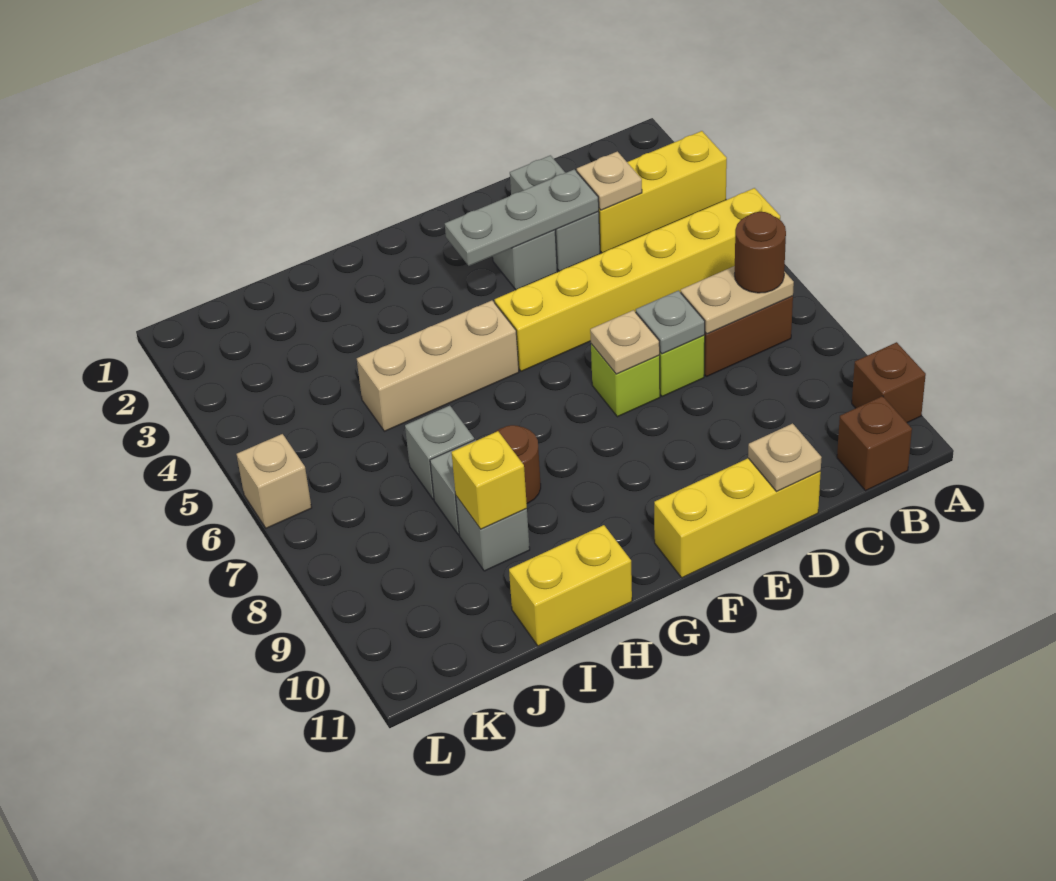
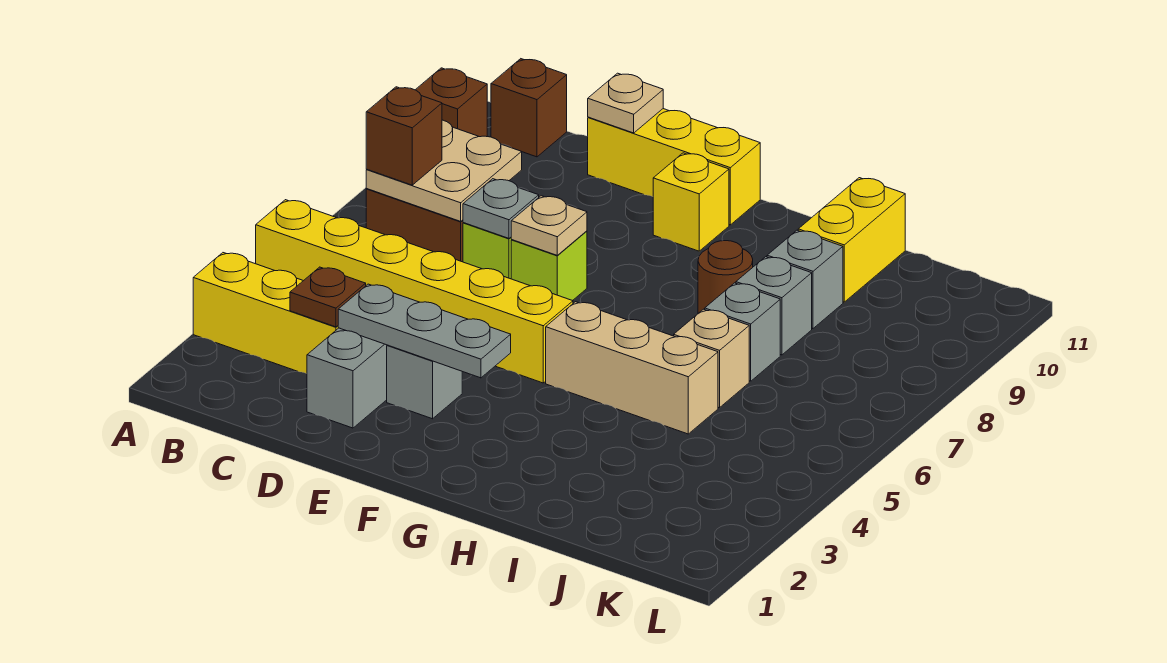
tan 1x2 plate [681,266,794,334] -> tan 2x2 plate [366,120,522,221]
brown 1x1 round brick [735,212,786,293] -> brown 1x1 brick [366,87,442,185]
tan 1x1 plate [577,151,642,210] -> brown 1x1 plate [290,267,366,327]
yellow 1x2 brick [509,525,632,646] -> yellow 1x2 brick turned to [798,178,905,302]
yellow 1x1 brick [452,431,527,529] -> yellow 1x1 brick moved to [653,153,729,251]
tan 1x1 brick [237,434,312,528] -> tan 1x1 brick moved to [674,309,749,408]

